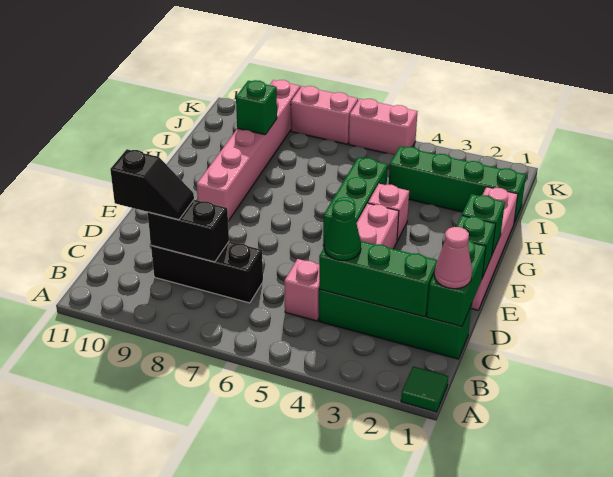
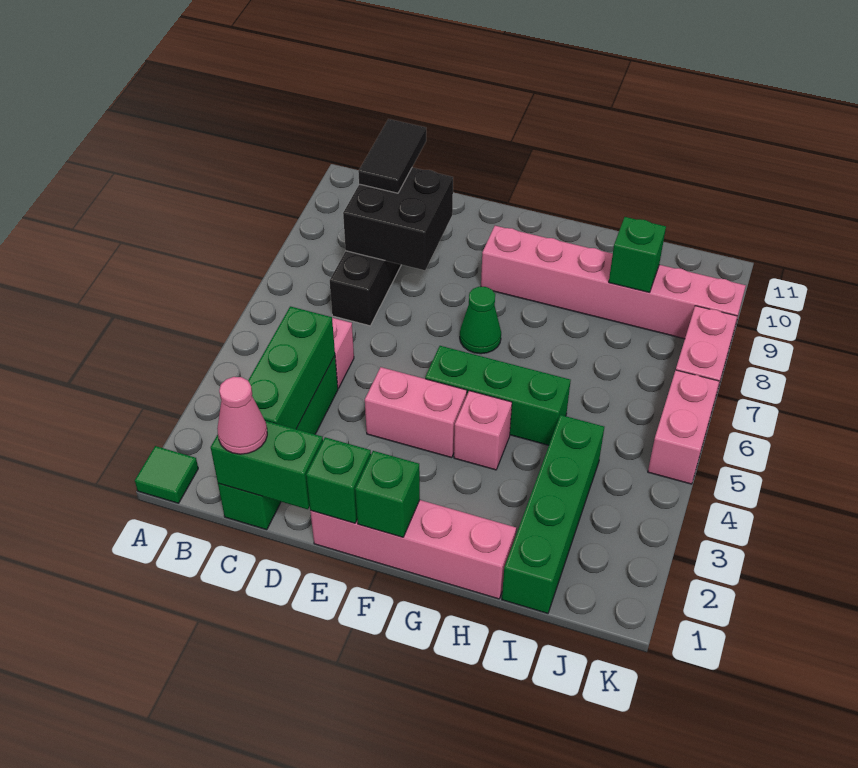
green 1x1 cone [325,200,361,260] -> green 1x1 cone moved to [460,287,501,354]
black 1x2 brick [148,200,229,262] -> black 2x2 brick [343,168,453,270]
black 1x2 slope [110,149,194,220] -> black 1x2 tile [358,119,426,193]

